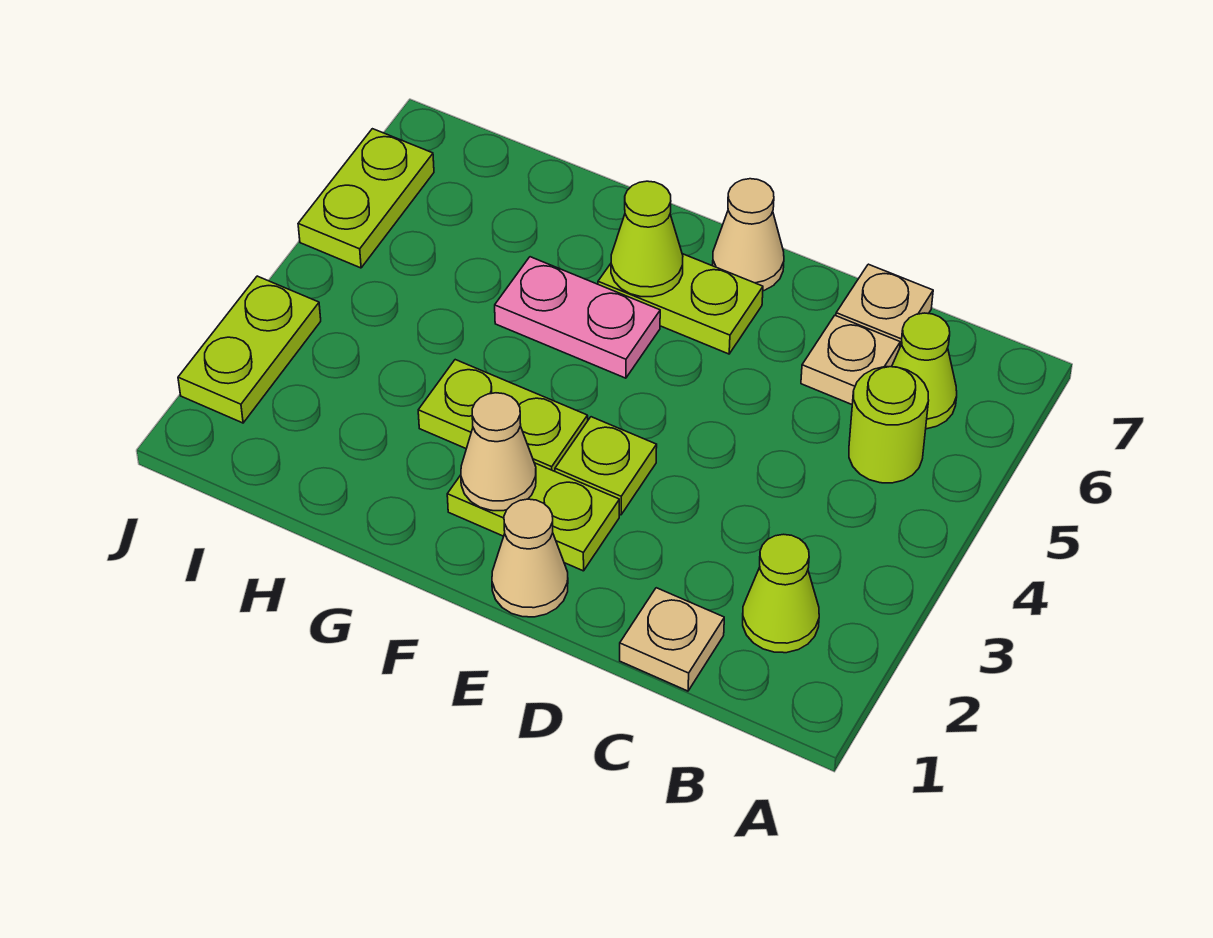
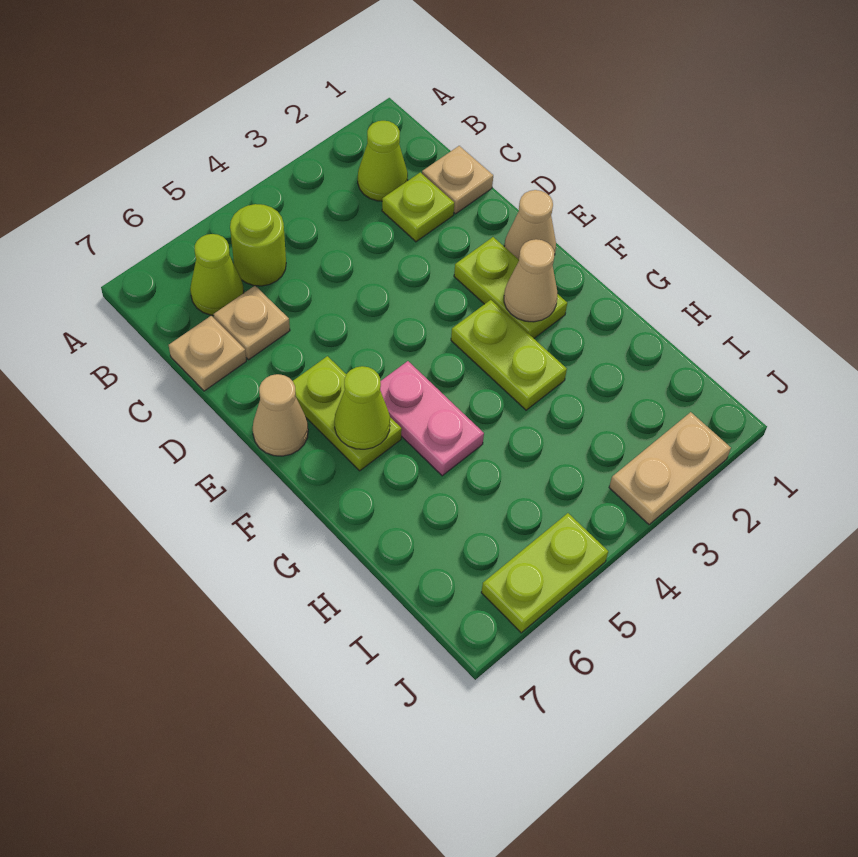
lime 1x1 plate [555,417,657,515] -> lime 1x1 plate moved to [382,172,454,242]
lime 1x2 plate [178,276,321,423] -> tan 1x2 plate [609,412,731,524]

